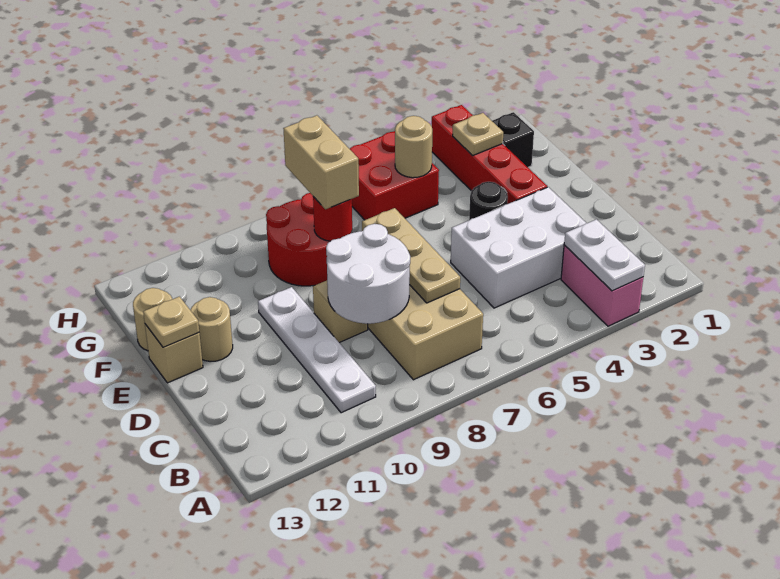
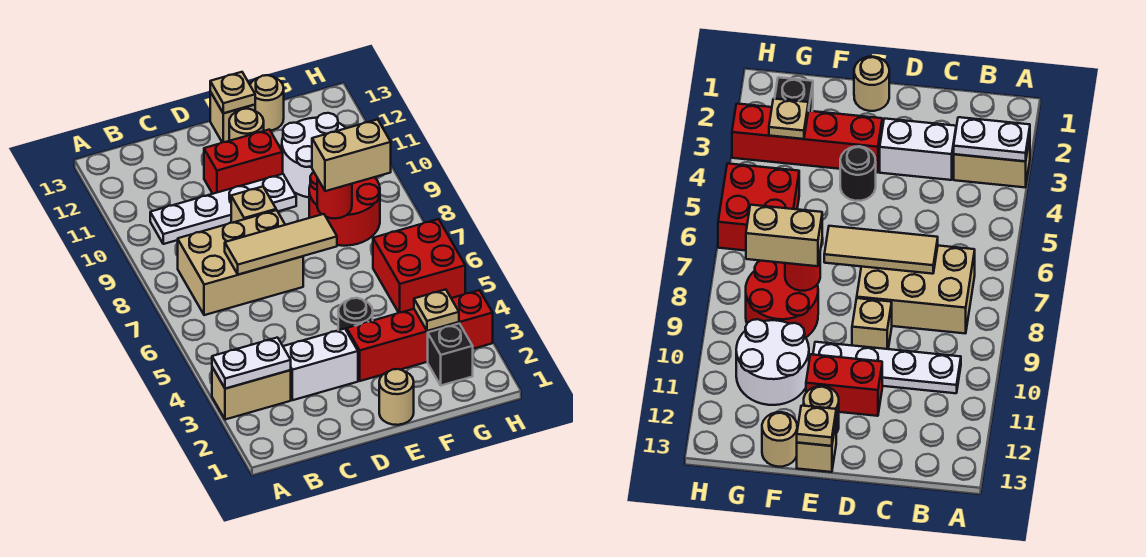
pink 1x2 brick [561,245,643,326] -> tan 1x2 brick [212,367,291,419]
white 2x3 brick [451,187,586,308] -> white 1x2 brick [283,329,358,400]
tan 1x3 plate [362,208,460,303] -> tan 1x3 tile [225,214,337,275]
white 2x2 round brick [326,224,410,324] -> white 2x2 round brick moved to [282,113,346,197]
none -> red 1x2 brick [204,130,283,194]
tan 1x1 round brick [395,116,432,178] -> tan 1x1 round brick moved to [379,369,414,425]

